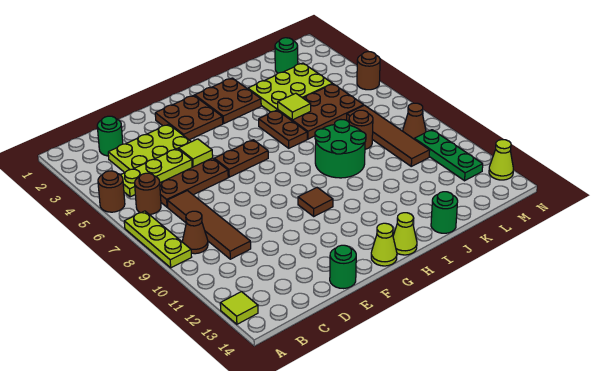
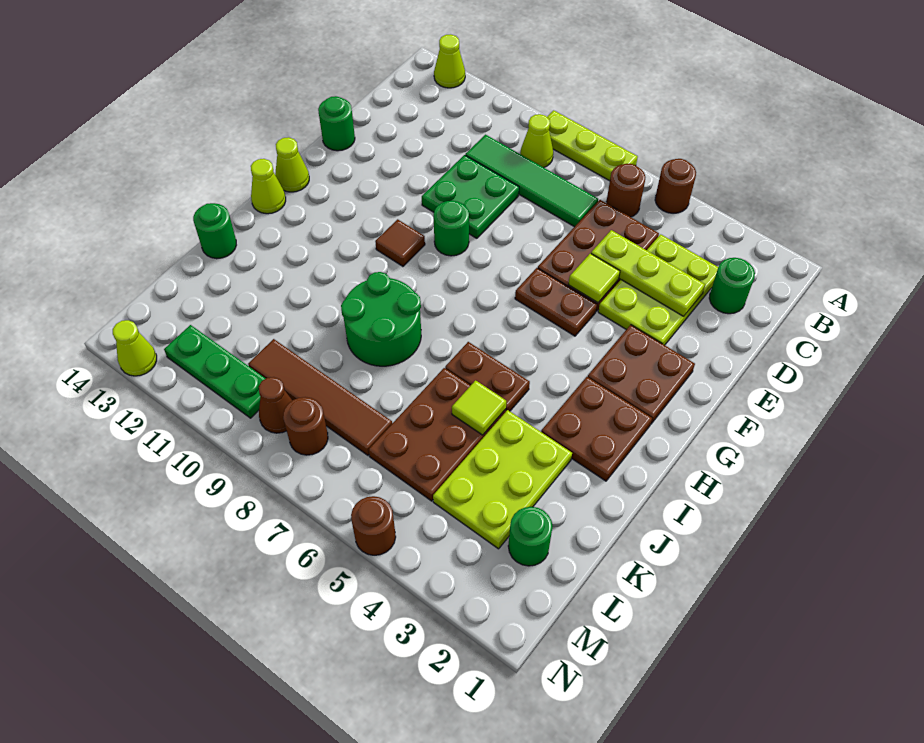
lime 1x1 tile [220,292,258,324] -> lime 1x1 cone [434,34,465,88]
lime 1x3 plate [121,148,192,197] -> lime 1x3 plate turned to [591,230,705,316]
brown 1x1 cone [182,211,208,254] -> lime 1x1 cone [520,114,553,168]
brown 1x4 tile [167,191,251,259] -> green 1x4 tile [465,135,598,227]
none -> green 2x2 plate [422,155,519,238]
brown 1x2 plate [214,140,268,177] -> brown 1x2 plate turned to [515,268,597,336]
none -> green 1x1 round brick [434,201,469,256]
brown 1x1 round brick [349,110,373,149] -> brown 1x1 round brick moved to [283,397,328,455]

